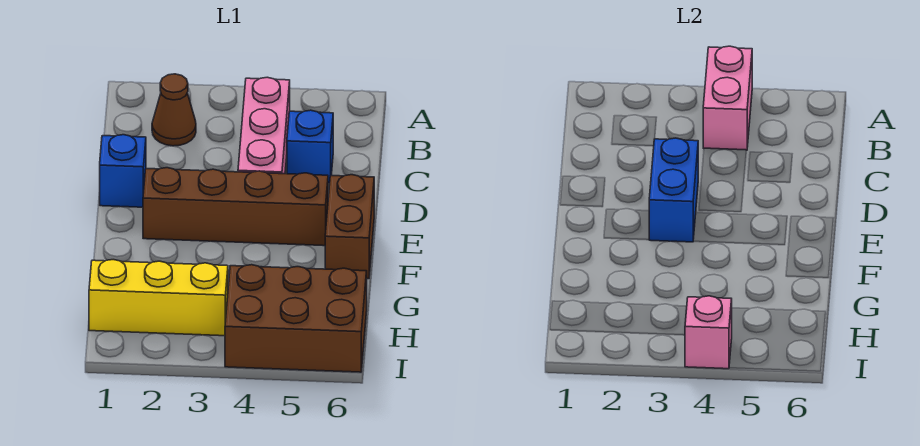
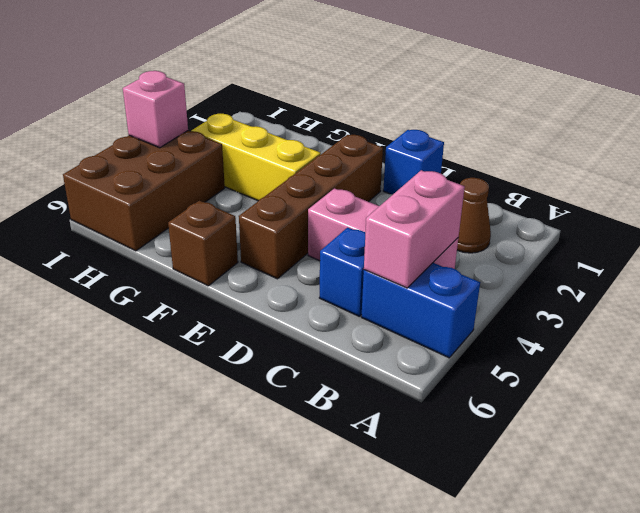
pink 1x2 brick [703,46,752,150] -> pink 1x2 brick turned to [364,170,465,288]
blue 1x2 brick [649,138,698,242] -> blue 1x2 brick moved to [362,263,480,358]
brown 1x2 brick [325,175,374,279] -> brown 1x1 brick [168,201,238,286]
yellow 1x3 brick [89,260,228,336] -> yellow 1x3 brick turned to [191,114,321,201]

